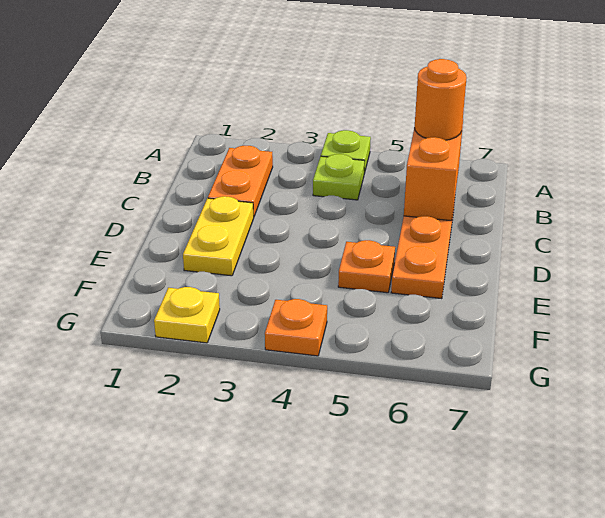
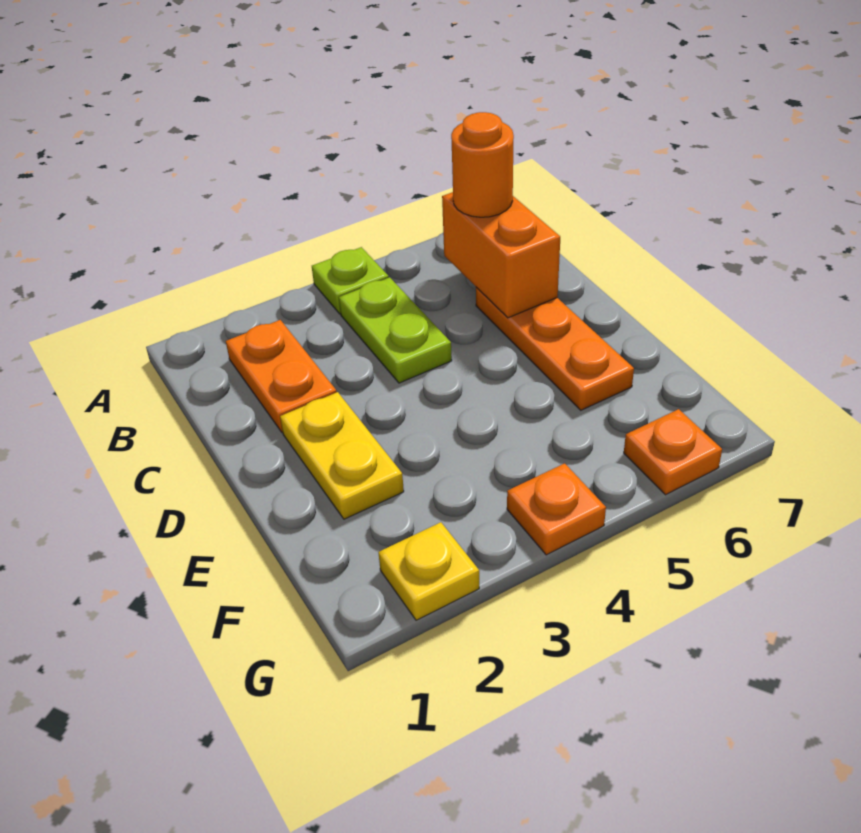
lime 1x1 plate [313,154,365,200] -> lime 1x2 plate [339,277,452,383]
orange 1x1 plate [338,240,395,293] -> orange 1x1 plate moved to [624,409,722,495]

